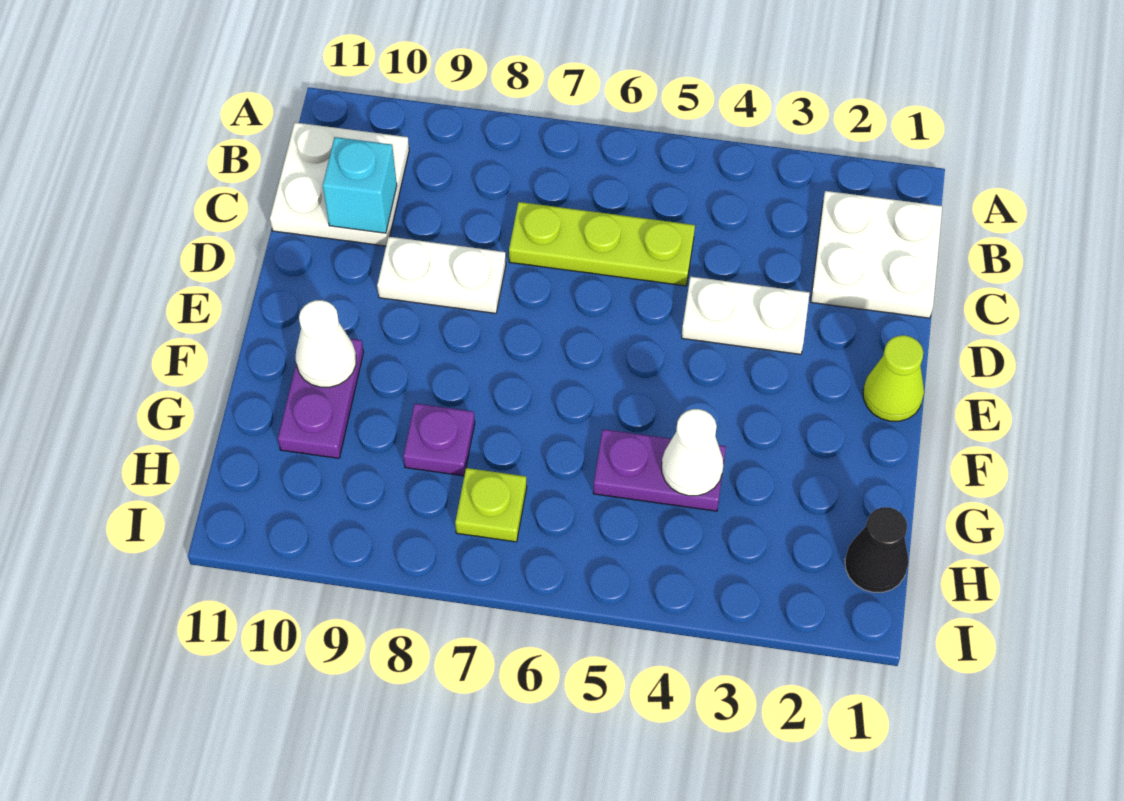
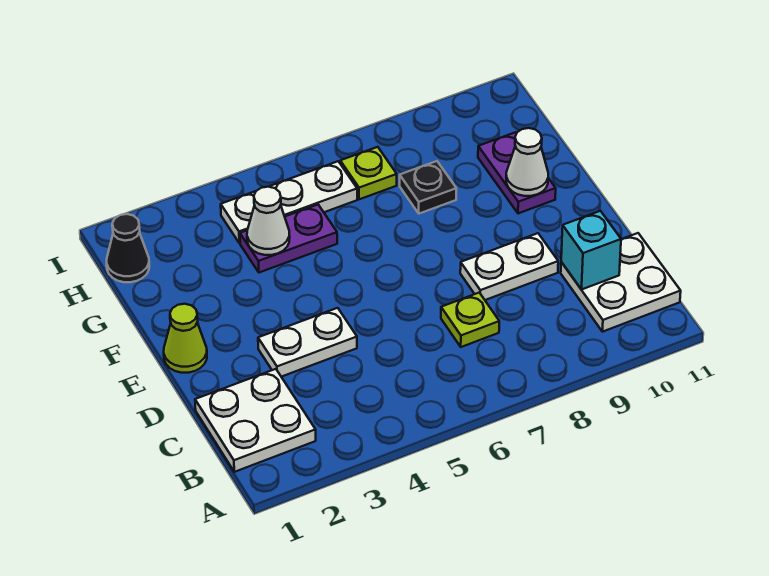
lime 1x3 plate [509,202,695,286] -> lime 1x1 plate [441,293,499,347]
purple 1x1 plate [403,403,475,476] -> black 1x1 plate [400,161,456,214]
none -> white 1x3 plate [221,161,357,243]

